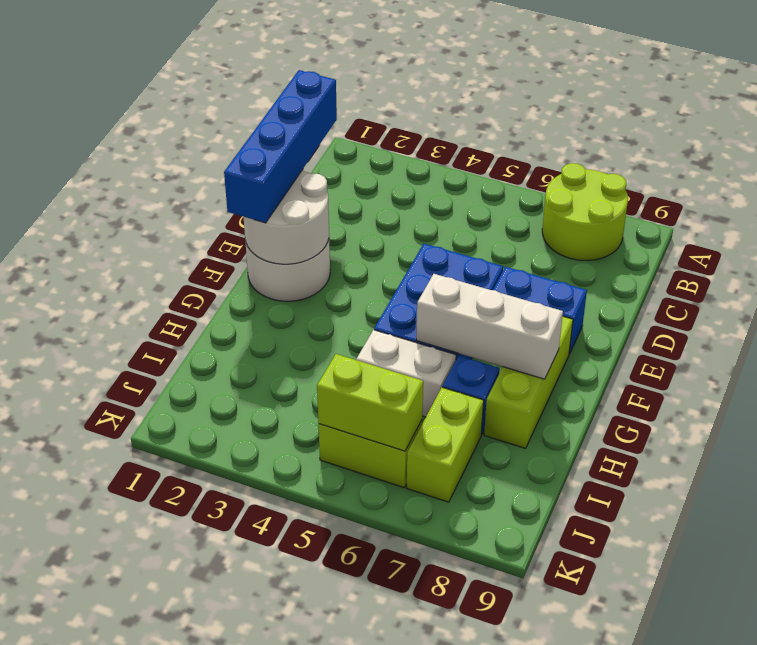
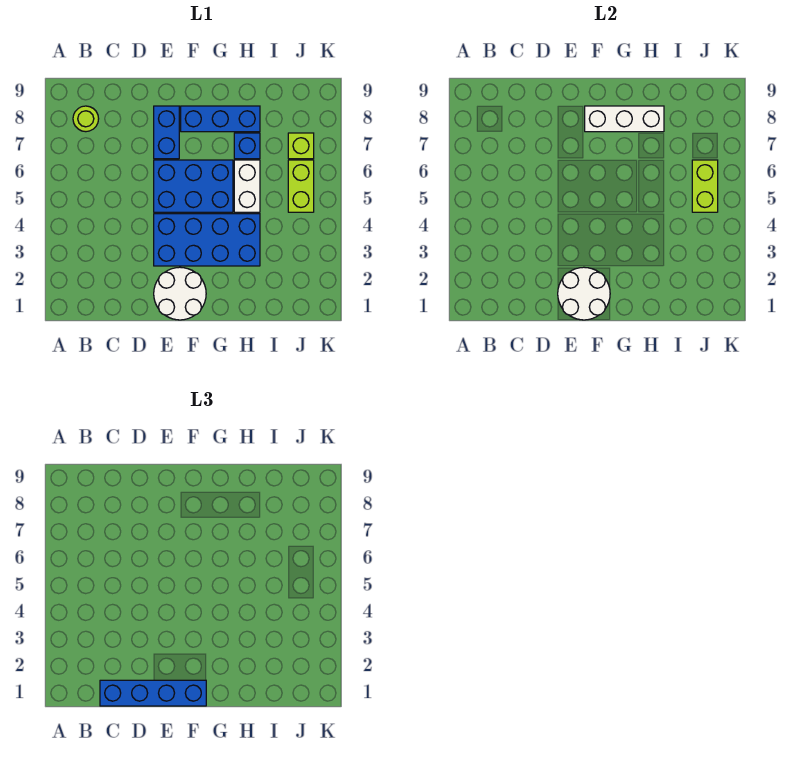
lime 2x2 round brick [542,163,628,261] -> lime 1x1 round brick [73,106,99,132]
none -> blue 2x4 brick [154,214,260,266]
lime 1x3 brick [484,316,573,448] -> blue 1x3 brick [181,106,260,132]
white 1x3 brick [416,274,563,379] -> white 1x3 brick turned to [585,106,664,132]
lime 1x2 brick [407,387,484,502] -> lime 1x1 brick [288,133,314,159]

